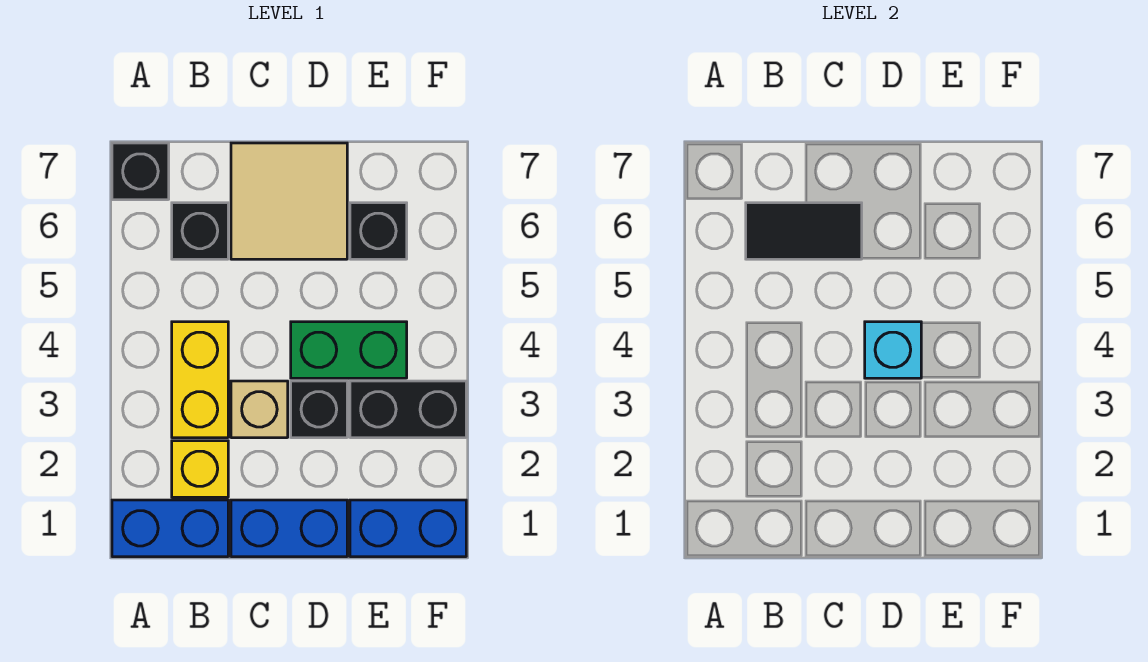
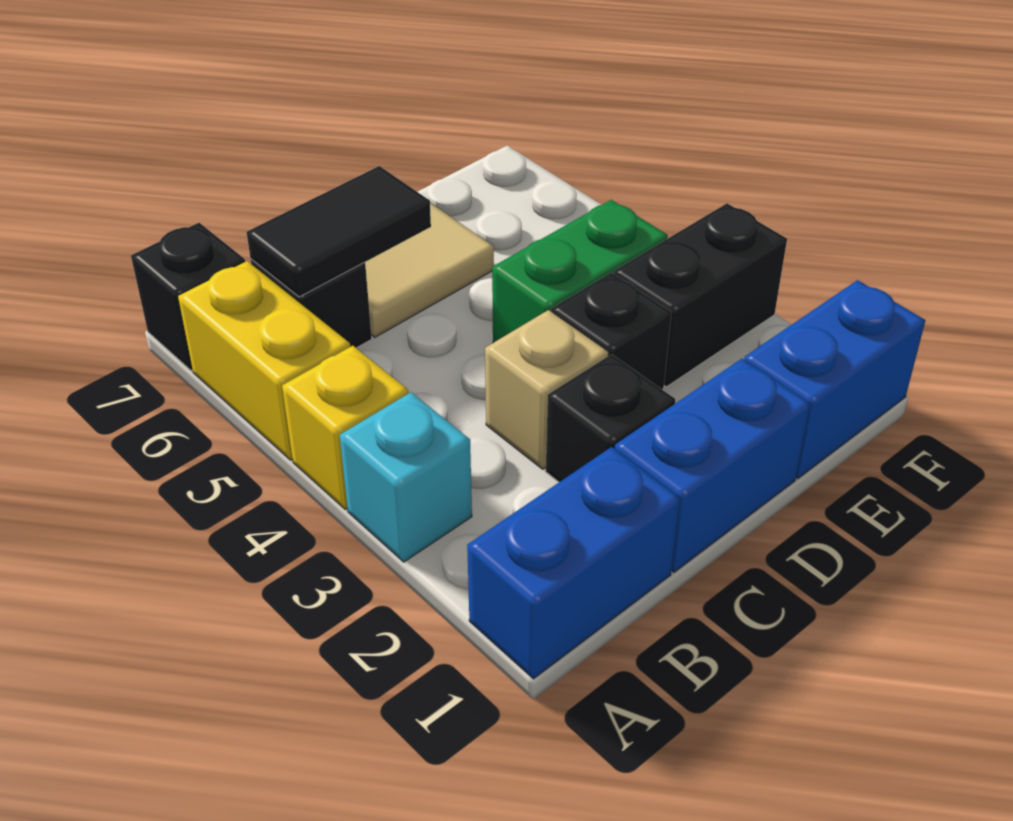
yellow 1x1 brick [172,441,228,497] -> yellow 1x1 brick moved to [282,346,408,509]
yellow 1x2 brick [172,322,228,438] -> yellow 1x2 brick moved to [178,261,350,460]
cyan 1x1 brick [865,322,921,378] -> cyan 1x1 brick moved to [340,392,472,562]
black 1x1 brick [350,203,407,259] -> black 1x1 brick moved to [546,354,675,482]

